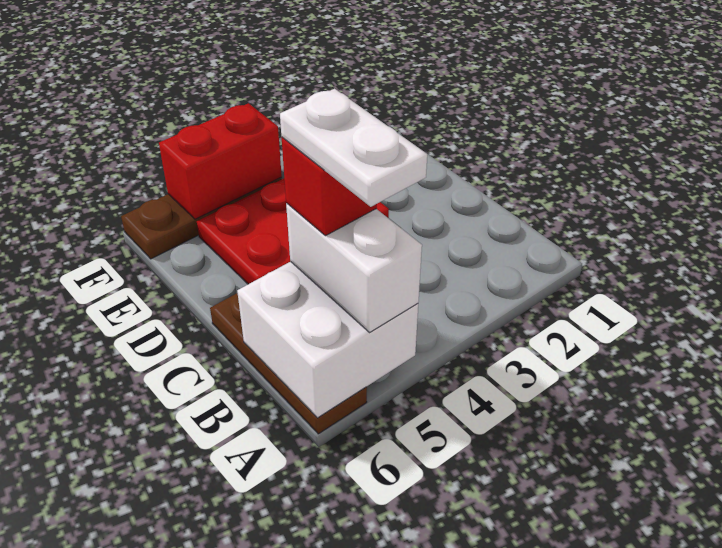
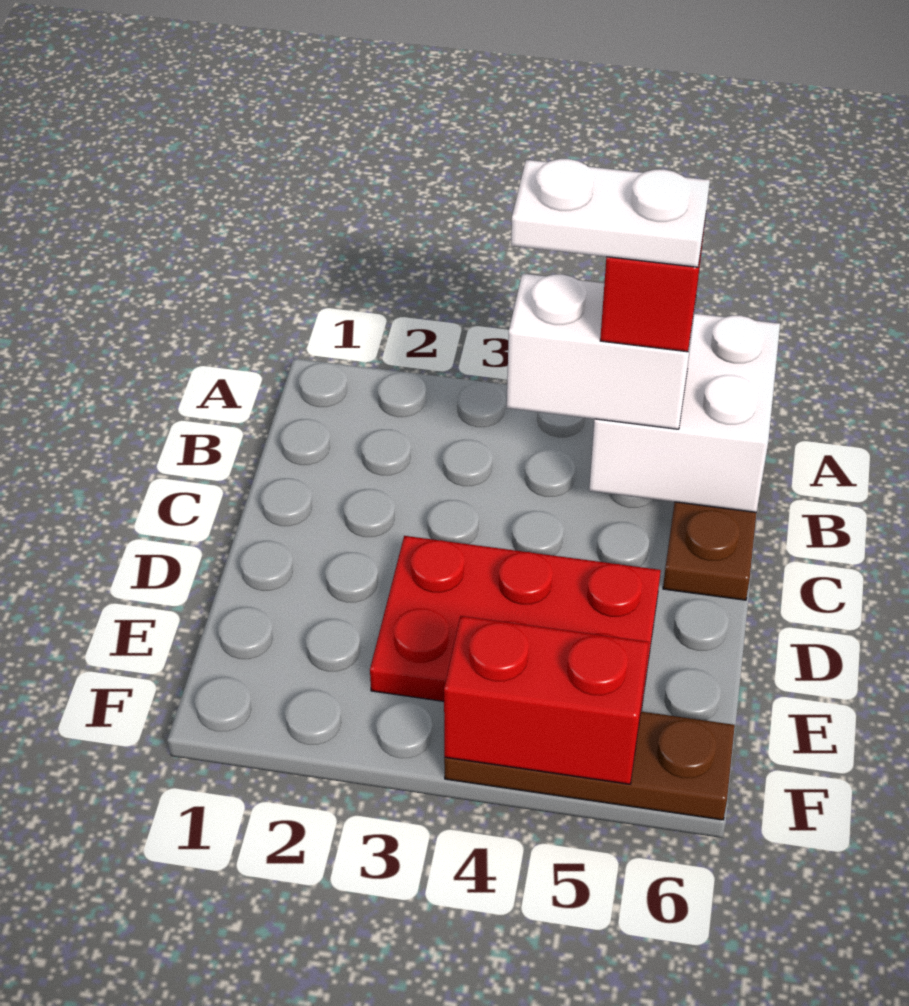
white 1x2 brick [286,203,422,332] -> white 1x2 brick turned to [507,273,695,429]
white 1x2 plate [280,89,427,207] -> white 1x2 plate turned to [511,159,710,267]

